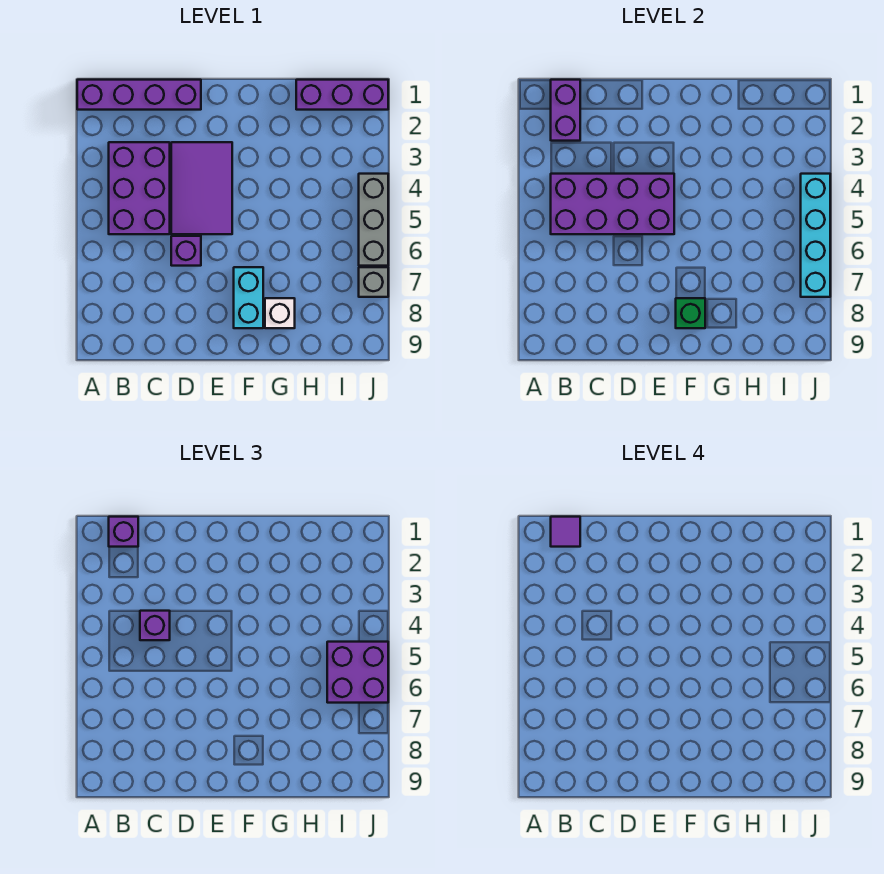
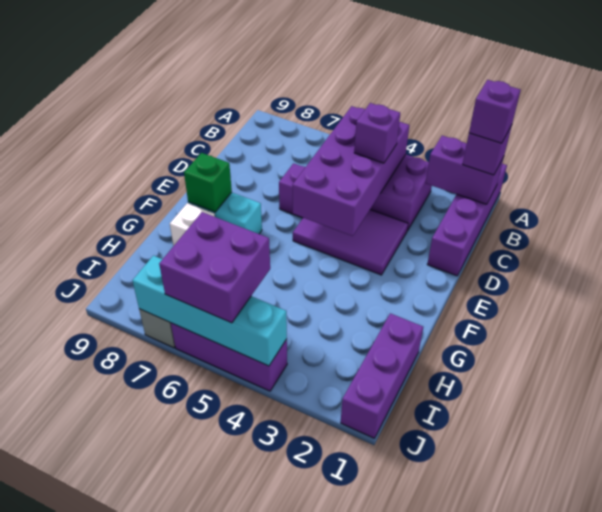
purple 1x1 tile [551,517,580,547] -> purple 1x1 brick [469,80,521,143]
grey 1x3 brick [359,174,388,266] -> purple 1x3 brick [171,323,287,391]

